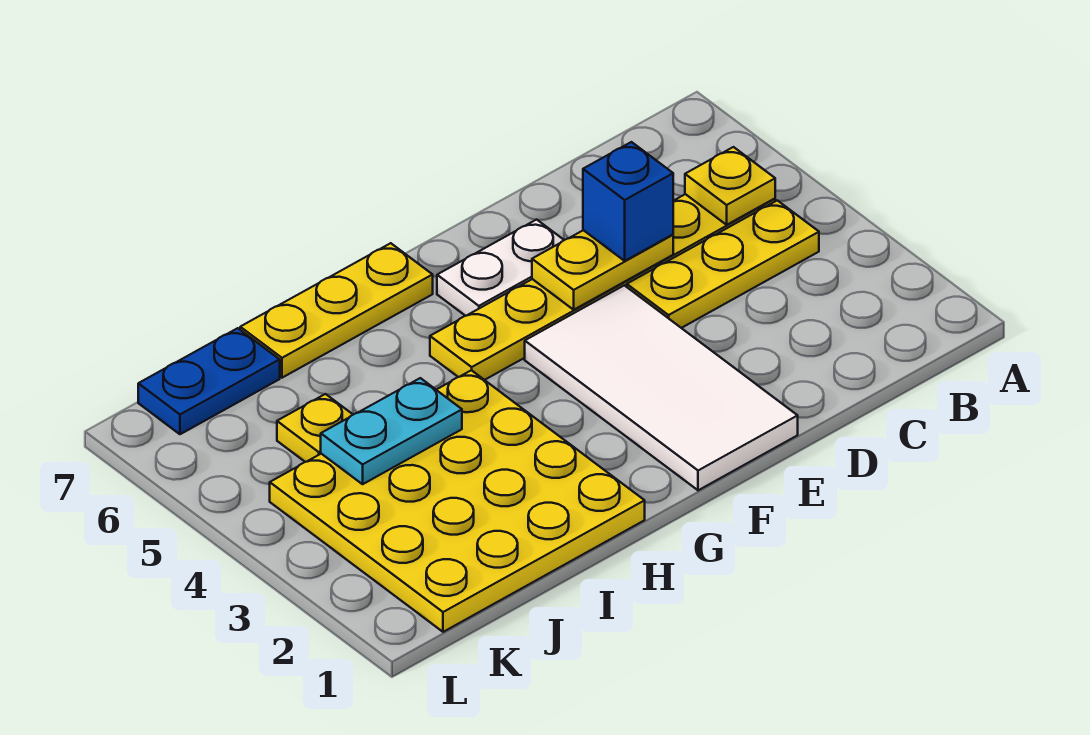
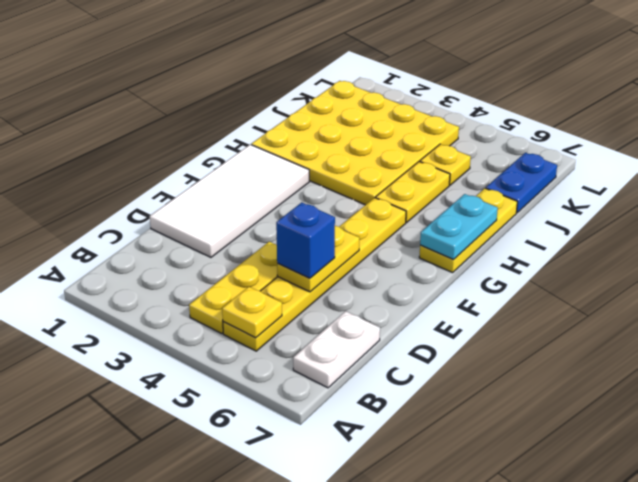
white 2x4 tile [525,285,798,490] -> white 2x4 tile turned to [150,145,309,257]
white 1x2 plate [437,220,564,316] -> white 1x2 plate moved to [293,311,380,388]
none -> yellow 1x2 plate [376,162,450,222]
cyan 1x2 plate [321,378,462,484] -> cyan 1x2 plate moved to [420,194,498,259]

